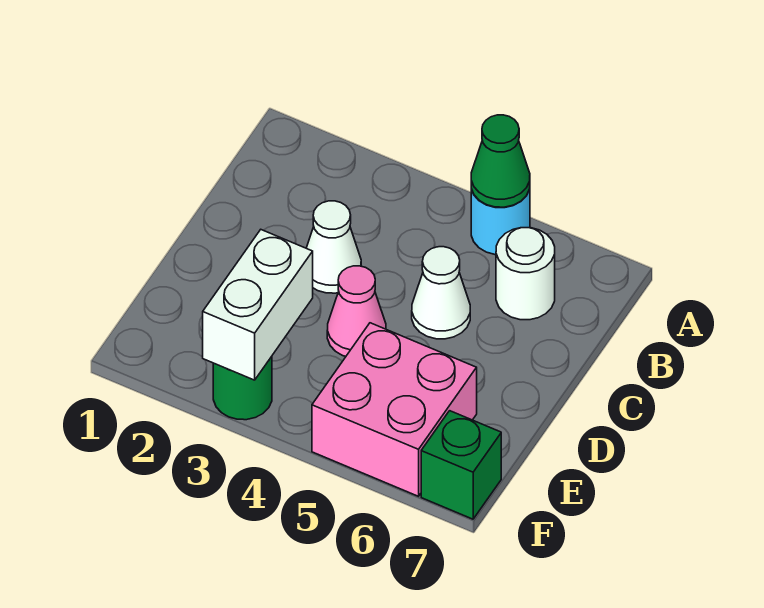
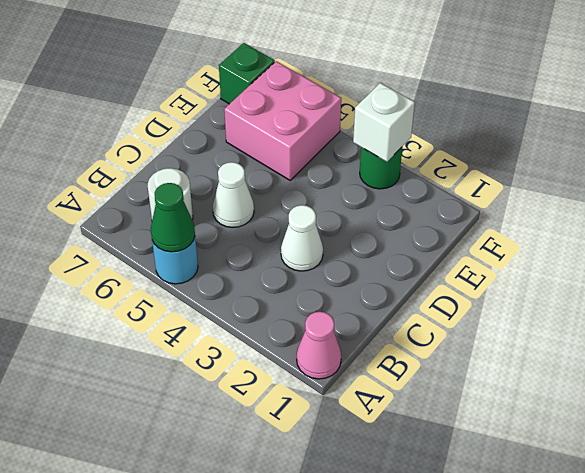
pink 1x1 cone [327,266,386,356] -> pink 1x1 cone moved to [297,312,341,379]
white 1x2 brick [203,230,313,380] -> white 1x1 brick [353,83,415,162]

